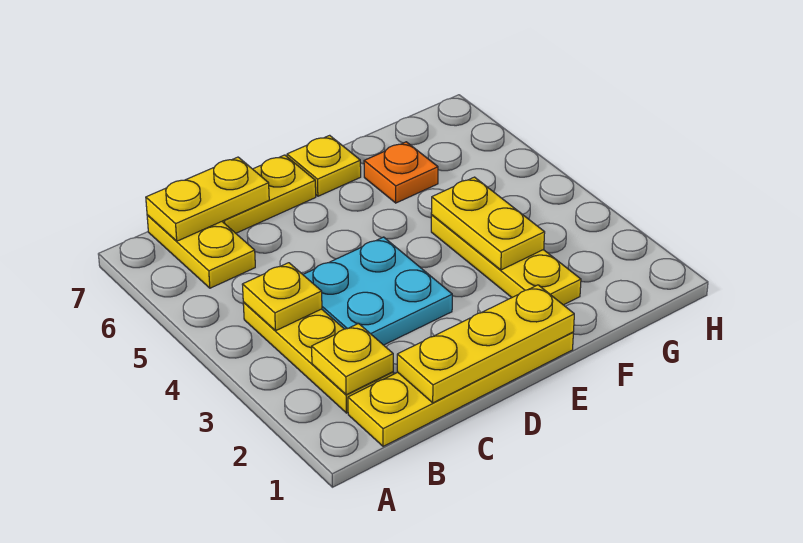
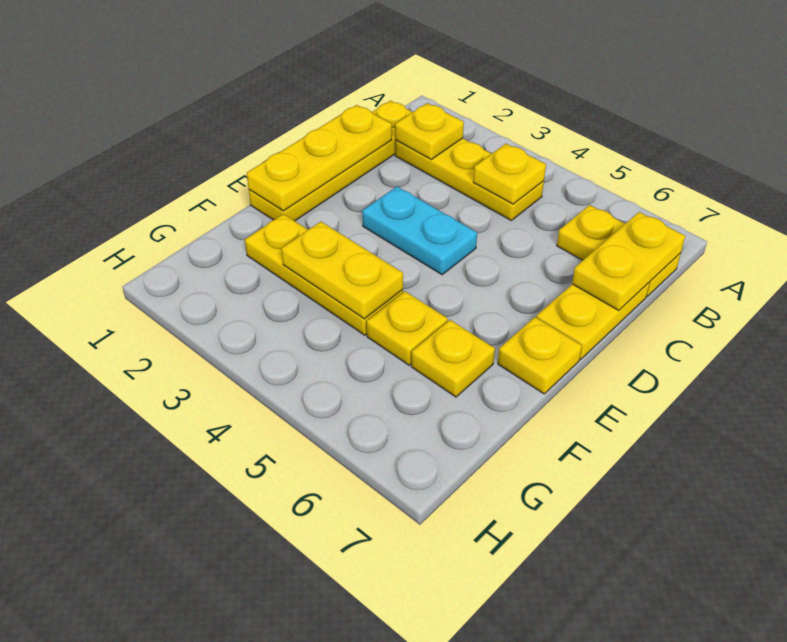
cyan 2x2 plate [303,237,452,345] -> cyan 1x2 plate [362,187,477,275]
none -> yellow 1x1 plate [367,291,448,365]
orange 1x1 plate [364,142,438,203] -> yellow 1x1 plate [411,320,495,397]

